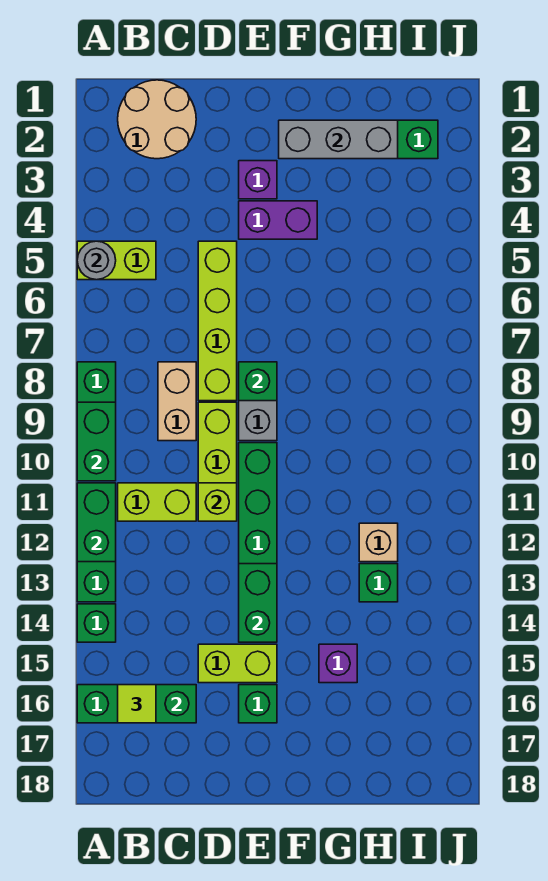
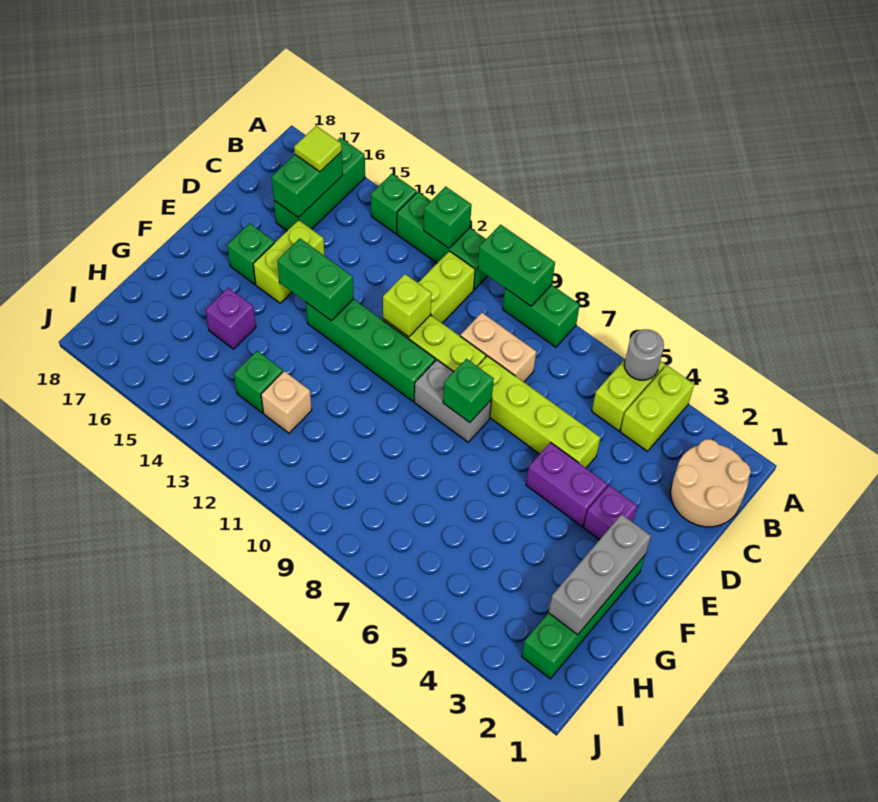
none -> lime 1x2 brick [620,365,694,451]
green 1x2 brick [77,483,116,562] -> green 1x1 brick [424,186,472,248]
purple 1x2 brick [239,201,317,239] -> purple 1x2 brick turned to [526,443,608,527]

